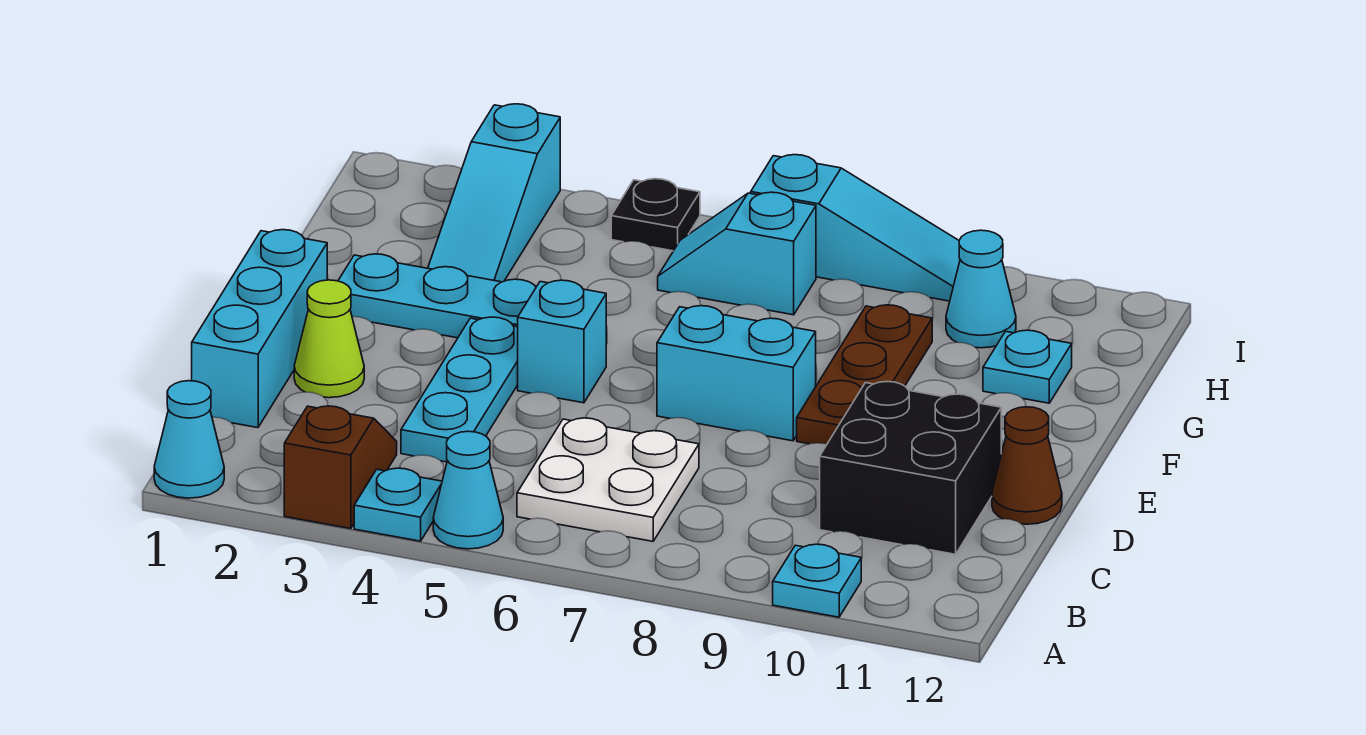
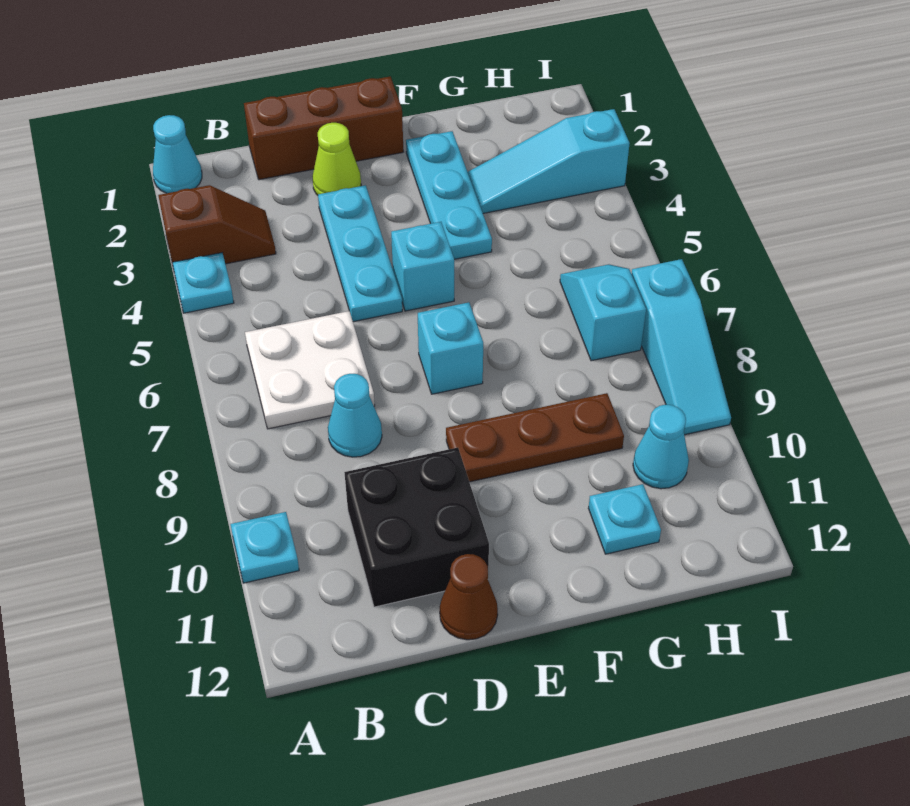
cyan 1x1 cone [433,431,503,549] -> cyan 1x1 cone moved to [328,374,382,457]
cyan 1x3 brick [192,230,327,428] -> brown 1x3 brick [244,76,404,180]
cyan 1x3 plate [401,317,518,462] -> cyan 1x3 plate turned to [318,185,402,322]
cyan 1x2 brick [657,306,816,441] -> cyan 1x1 brick [418,302,483,394]
black 1x1 plate [611,179,700,251] -> none

